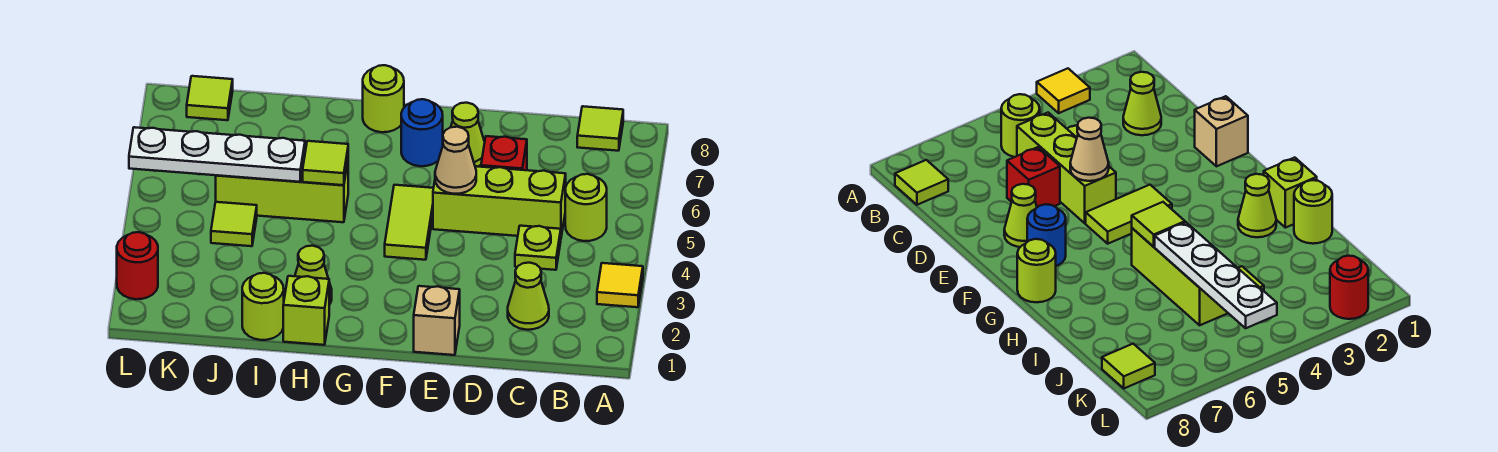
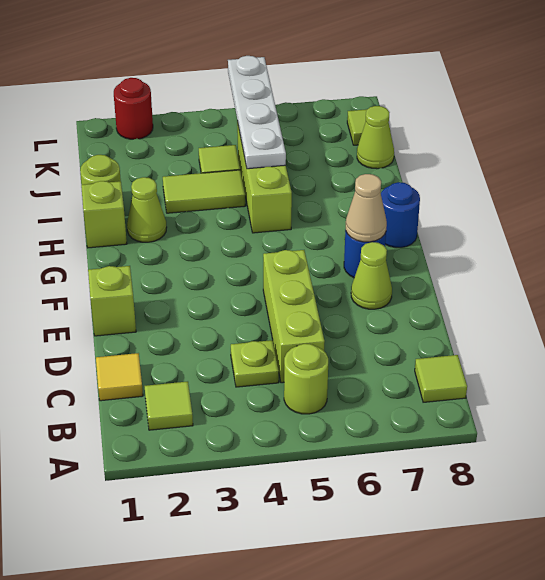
yellow 1x1 tile [597,263,643,307] -> yellow 1x1 tile moved to [96,353,143,401]
lime 1x1 cone [508,263,549,330] -> lime 1x1 cone moved to [357,106,394,169]
red 1x1 brick [481,136,527,170] -> none
tan 1x1 brick [414,286,460,355] -> lime 1x1 brick [88,266,136,336]
tan 1x1 cone [435,127,476,194] -> tan 1x1 cone moved to [346,174,387,242]
lime 1x2 tile [385,185,433,260] -> lime 1x2 tile moved to [163,170,245,213]
lime 1x1 round brick [363,65,404,132] -> blue 1x1 round brick [381,182,420,248]
lime 1x1 tile [303,141,348,185] -> lime 1x1 tile moved to [145,382,193,430]

